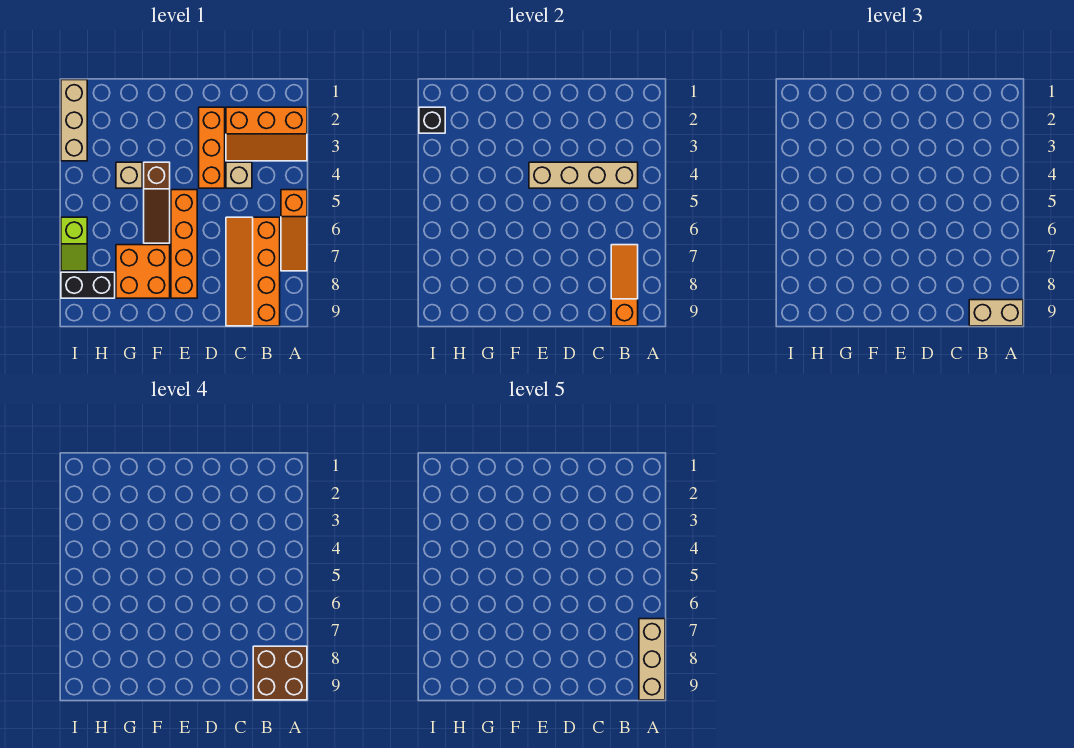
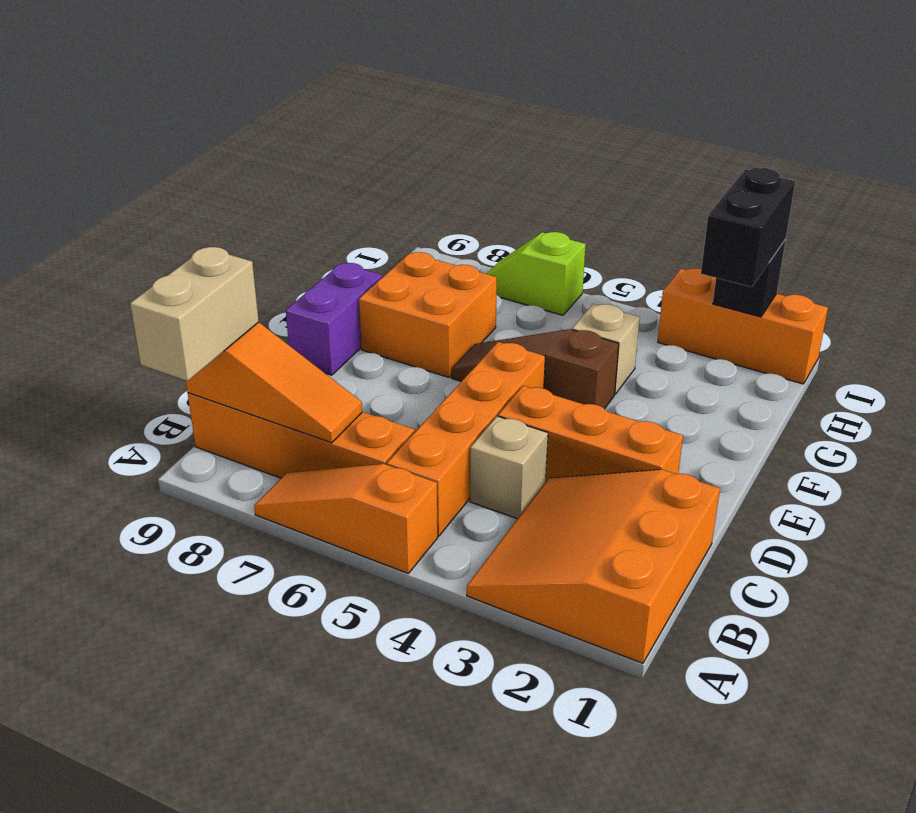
orange 2x3 slope [226,107,307,161] -> orange 3x3 slope [467,470,720,663]
tan 1x3 brick [639,619,665,700] -> none
brown 2x2 brick [253,646,307,700] -> none
tan 1x4 brick [529,162,638,188] -> none
orange 1x4 brick [171,190,197,298] -> orange 1x4 brick turned to [387,342,545,536]
none -> purple 1x2 brick [286,263,382,375]
black 1x2 brick [61,272,115,298] -> black 1x2 brick moved to [701,168,795,287]
tan 1x3 brick [61,80,87,161] -> orange 1x3 brick [658,268,828,384]

